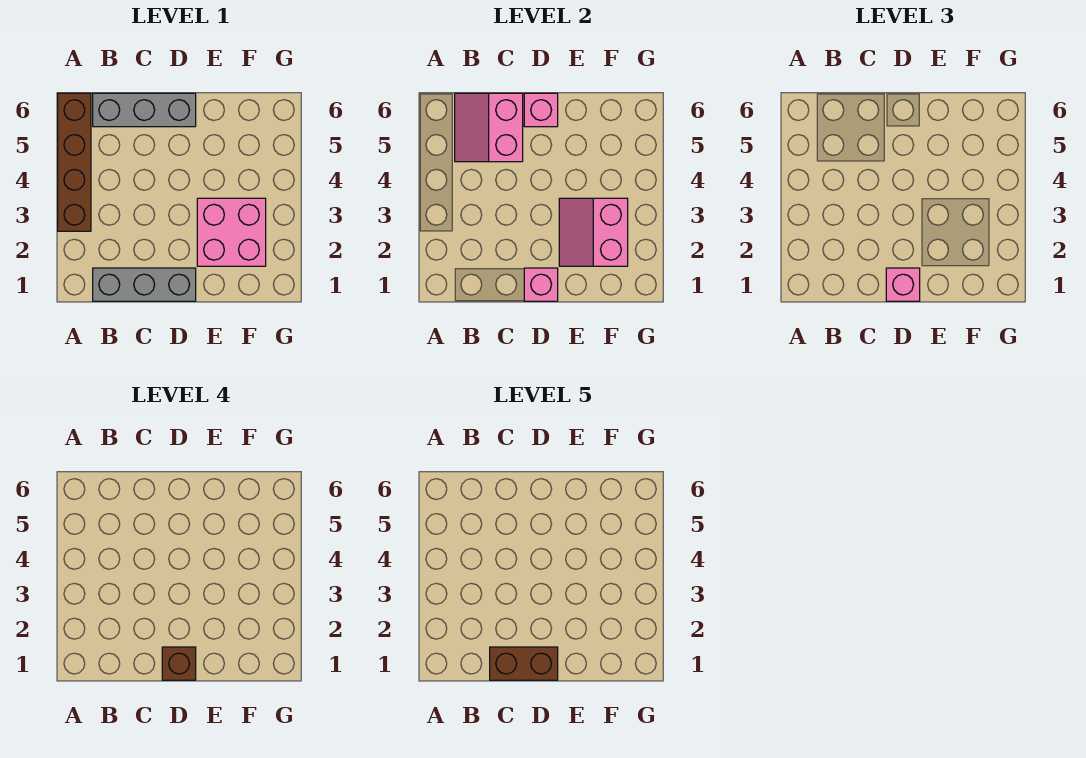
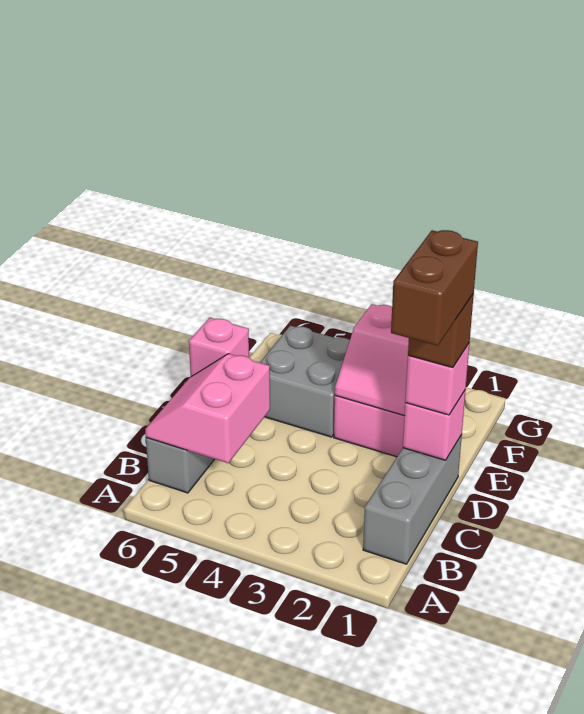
brown 1x4 brick [58,93,91,231] -> none
pink 2x2 slope [455,93,523,162] -> pink 2x2 slope turned to [145,354,270,463]
none -> grey 2x2 brick [260,325,350,437]

